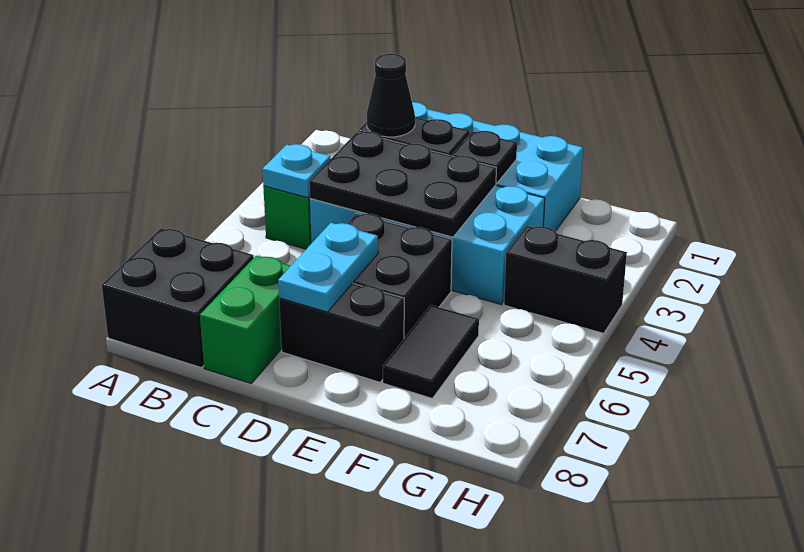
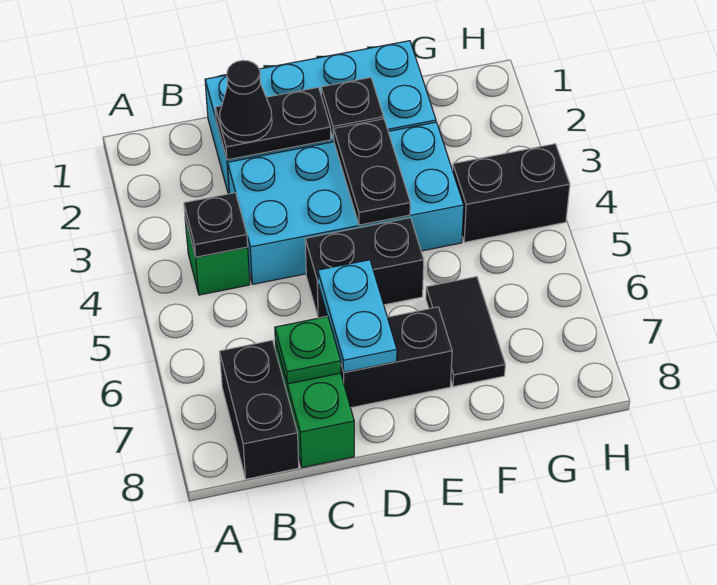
black 2x2 brick [102,228,254,368] -> black 1x2 brick [220,340,299,479]
cyan 1x1 plate [263,144,331,198] -> black 1x1 plate [184,193,248,257]
black 2x3 plate [309,132,496,237] -> black 1x2 plate [334,119,410,225]
none -> green 1x1 plate [275,316,341,384]
black 2x2 brick [347,213,452,338] -> black 1x2 brick [305,218,424,318]

